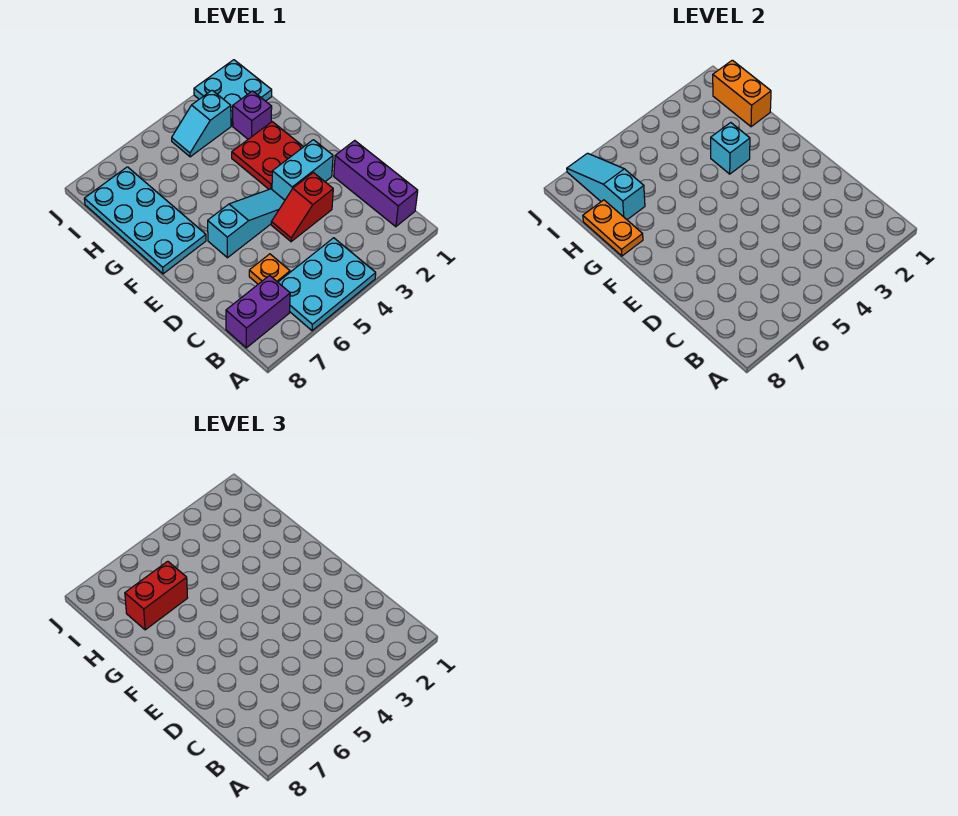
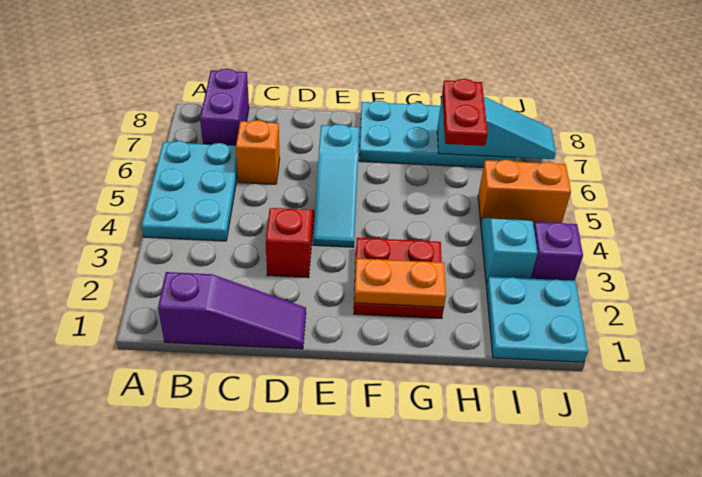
purple 1x3 brick [334,140,418,227] -> purple 1x3 slope [158,272,306,349]
orange 1x1 plate [249,254,290,284] -> orange 1x1 brick [236,120,280,184]
cyan 1x2 brick [272,140,333,200] -> none
cyan 1x1 brick [711,123,750,174] -> none
orange 1x2 plate [583,200,643,256] -> orange 1x2 plate moved to [354,258,446,307]
orange 1x2 brick [713,60,771,127] -> orange 1x2 brick moved to [478,160,571,225]
purple 1x1 brick [233,91,272,139] -> purple 1x1 brick moved to [531,222,583,281]
red 1x2 brick [125,561,188,630] -> red 1x2 plate [442,79,488,146]

